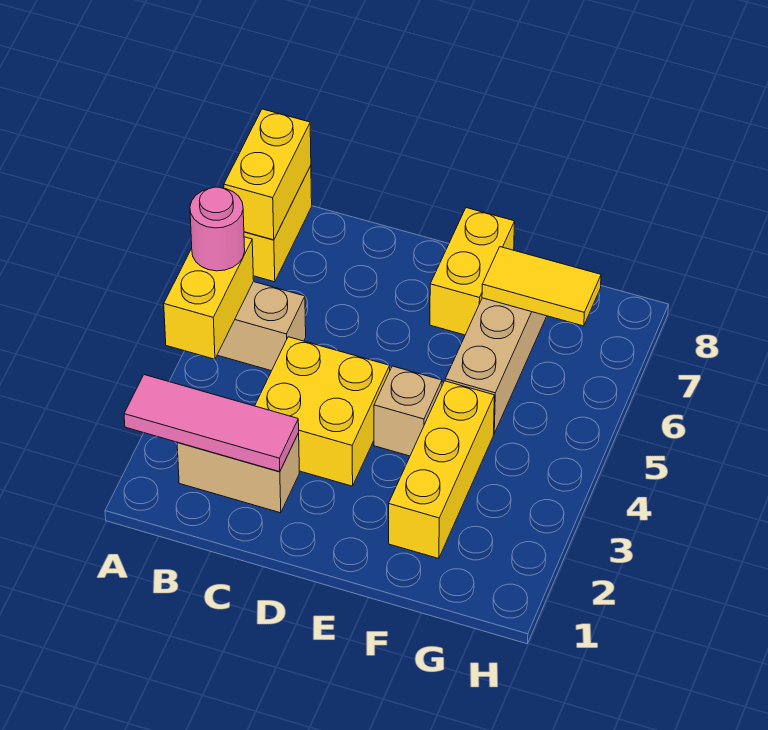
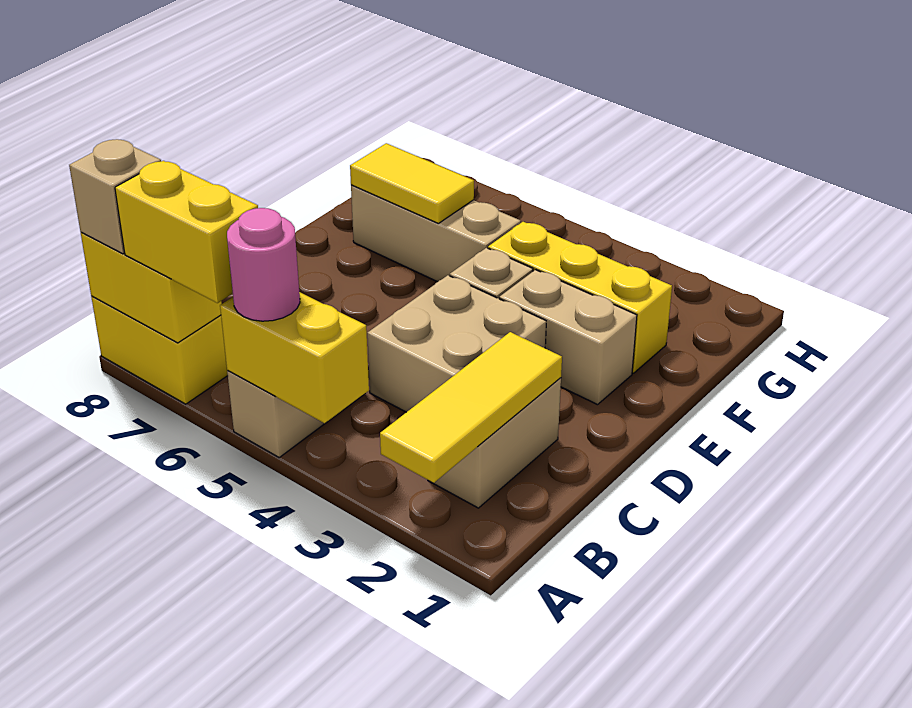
pink 1x3 tile [124,375,299,472] -> yellow 1x3 tile [380,332,562,483]
none -> tan 1x1 brick [69,139,161,254]
yellow 2x2 brick [255,337,390,486] -> tan 2x2 brick [367,275,546,412]
none -> tan 1x2 brick [499,270,637,405]
yellow 1x2 brick [430,208,515,335] -> yellow 1x2 brick moved to [115,161,258,303]
yellow 1x2 tile [482,247,601,326] -> yellow 1x2 tile turned to [350,143,474,223]

